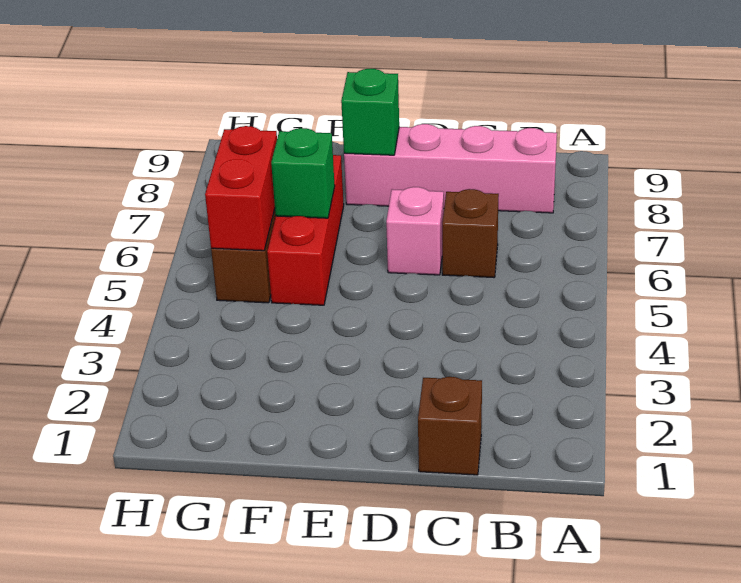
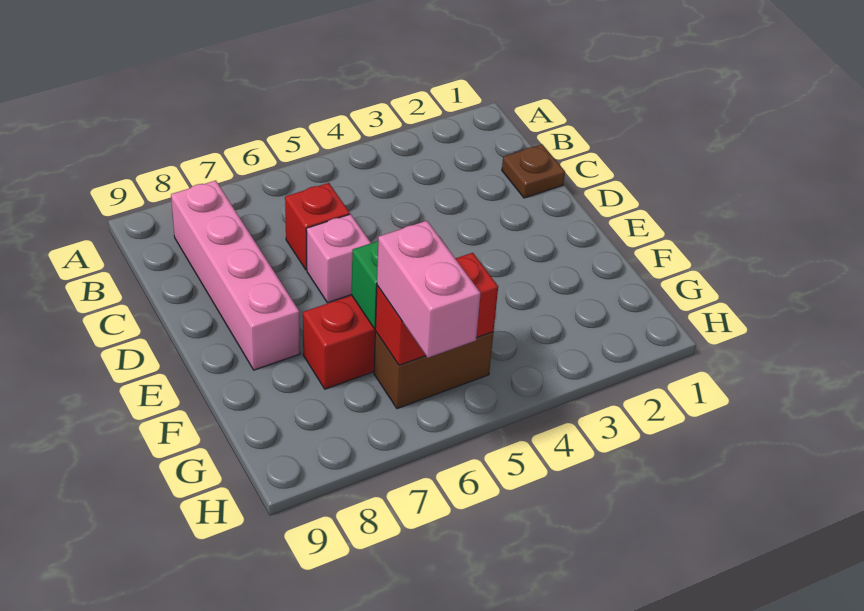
brown 1x1 brick [418,377,482,475] -> brown 1x1 plate [502,144,565,198]
brown 1x1 brick [442,189,499,277] -> red 1x1 brick [285,183,350,270]
green 1x1 brick [341,69,399,155] -> none
none -> pink 1x2 brick [377,221,481,358]

